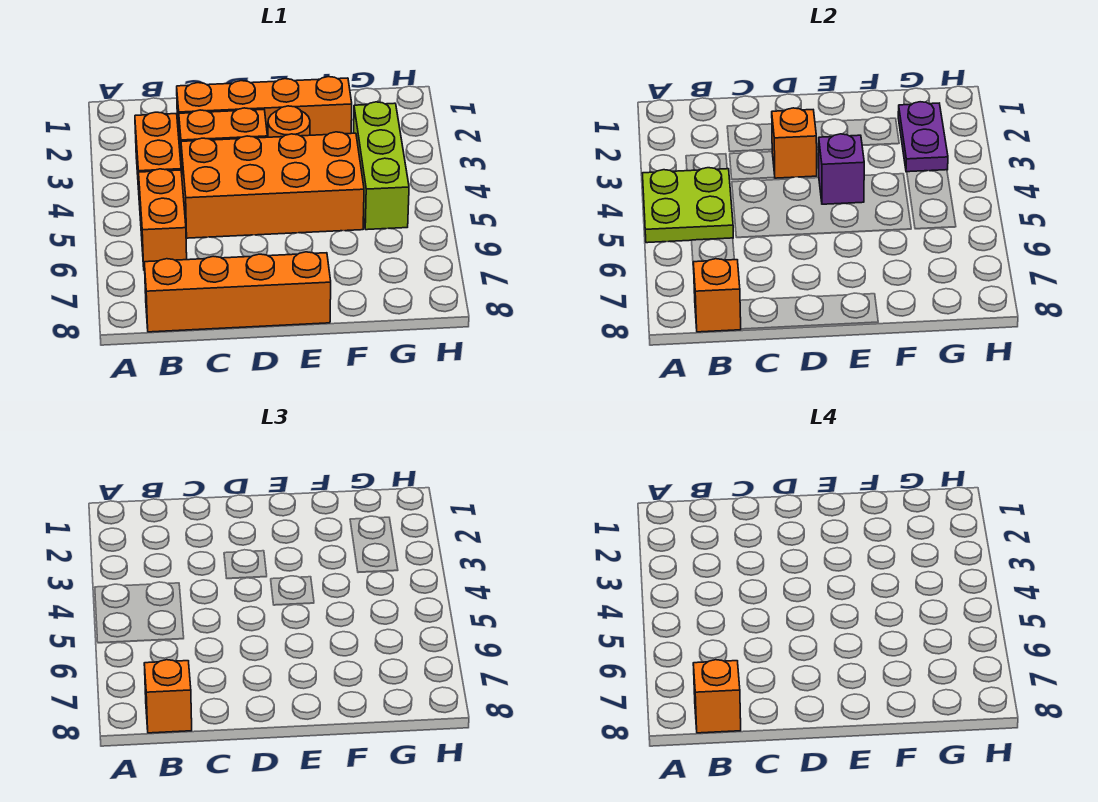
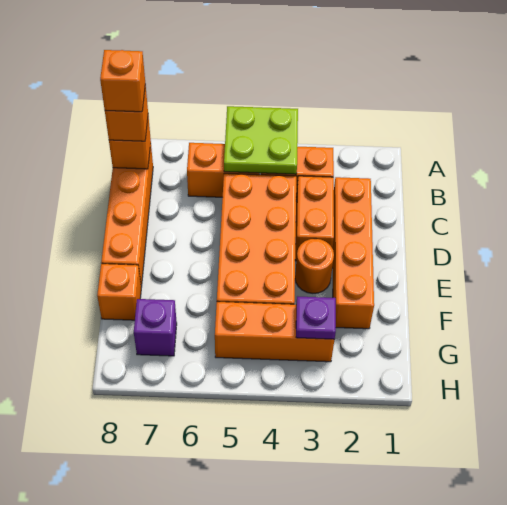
orange 1x1 brick [772,108,817,178] -> orange 1x1 brick moved to [97,264,141,320]
purple 1x1 brick [818,134,864,204] -> purple 1x1 brick moved to [134,299,177,356]
purple 1x2 plate [898,102,948,172] -> purple 1x1 plate [296,296,336,339]
lime 1x3 brick [354,102,409,230] -> orange 1x3 brick [215,302,335,362]

